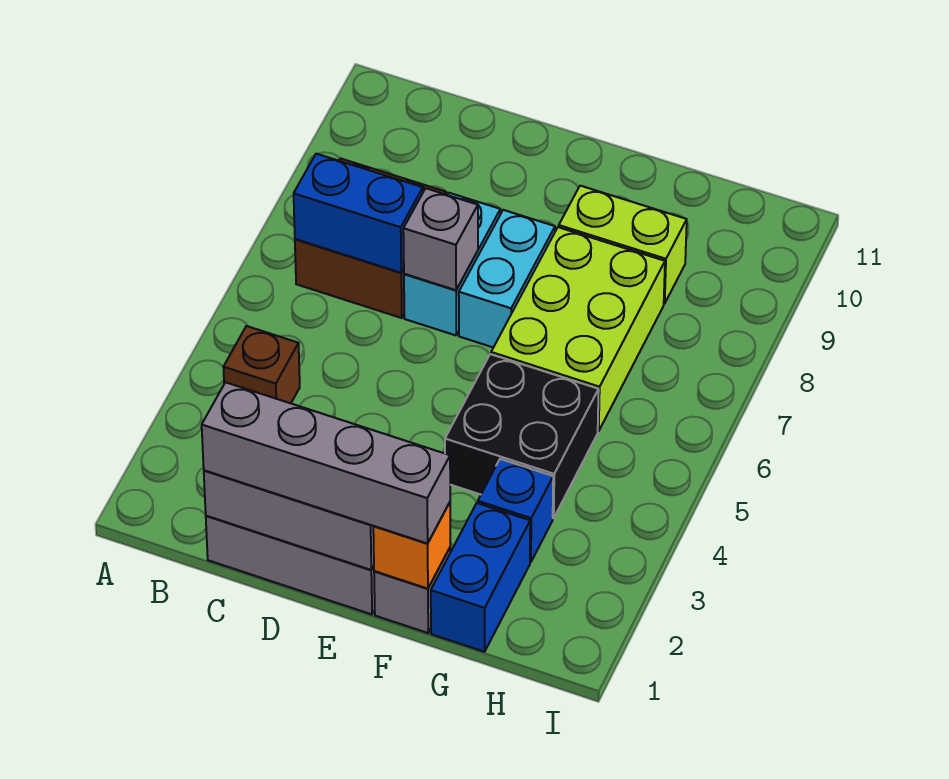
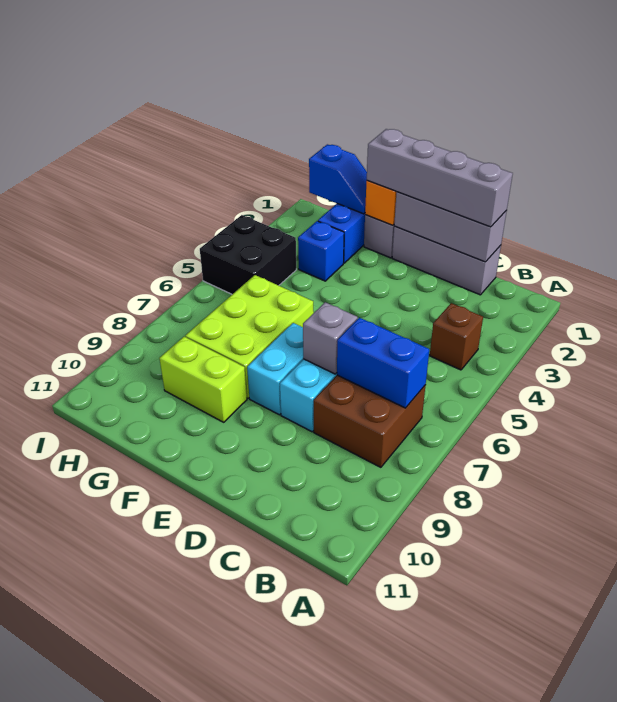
black 2x2 brick [445,354,599,518] -> black 2x2 brick moved to [200,215,296,294]
none -> blue 1x2 slope [309,144,367,214]

